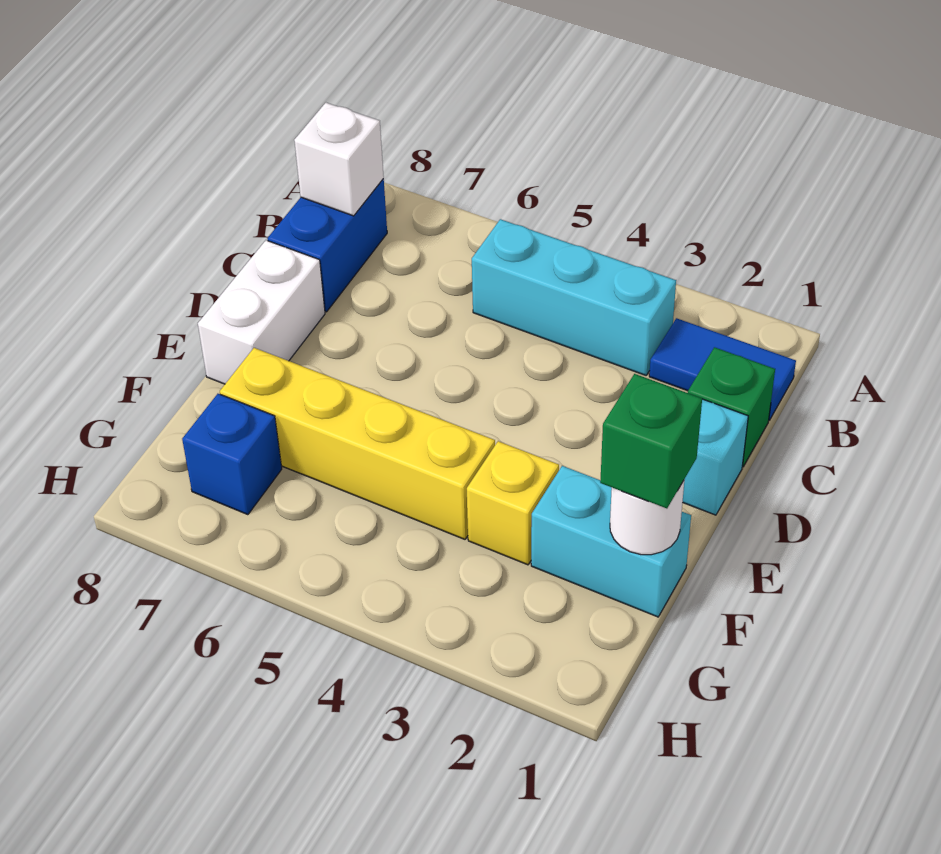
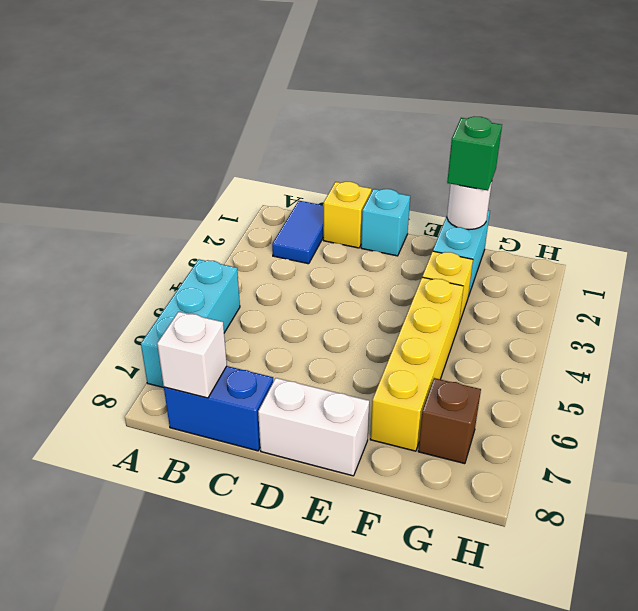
cyan 1x3 brick [472,219,676,375] -> cyan 1x3 brick moved to [141,259,240,388]
green 1x1 brick [688,347,775,467] -> yellow 1x1 brick [323,182,372,248]
blue 1x1 brick [182,394,282,515] -> brown 1x1 brick [418,378,481,464]

